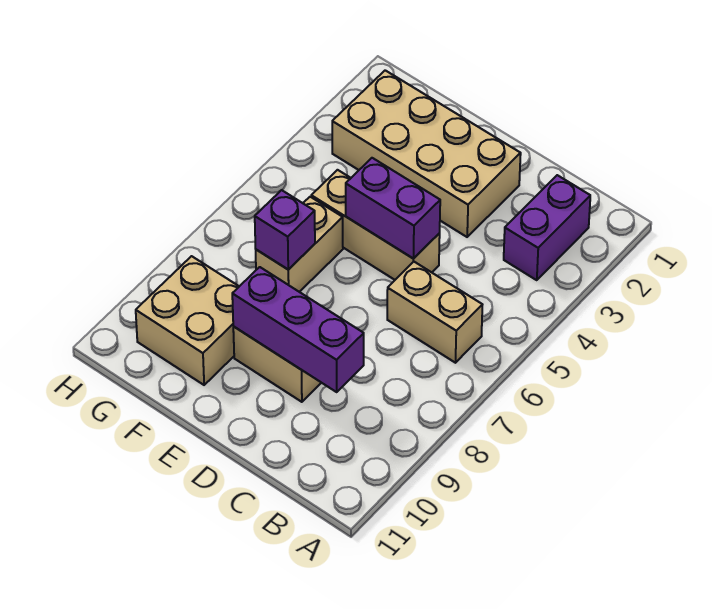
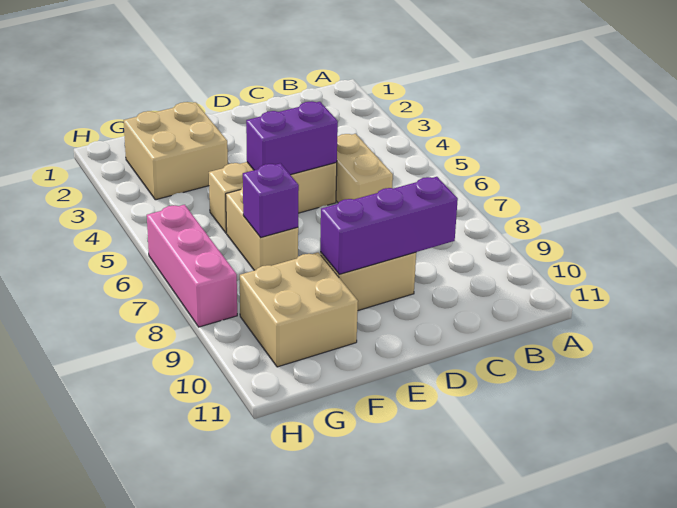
purple 1x2 brick [504,175,590,280] -> none
tan 1x2 brick [387,262,482,363] -> tan 1x2 brick turned to [336,134,393,202]
tan 2x4 brick [332,70,521,237] -> tan 2x2 brick [124,102,228,200]
none -> pink 1x3 brick [147,205,237,327]

